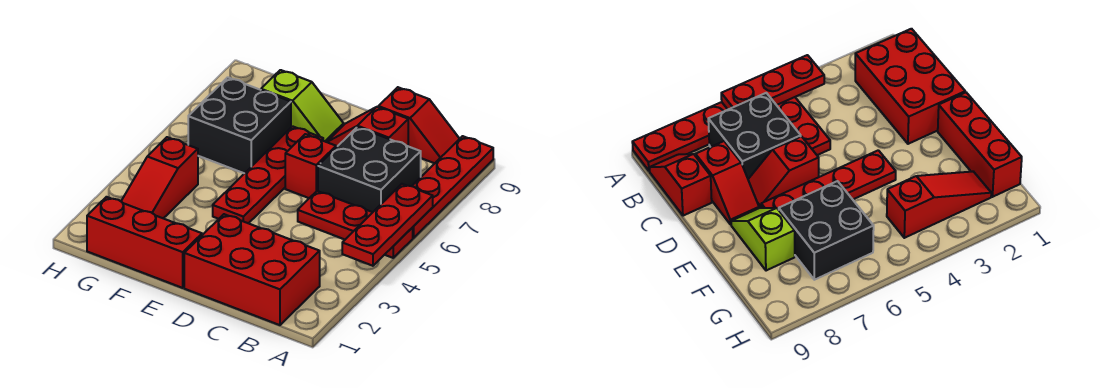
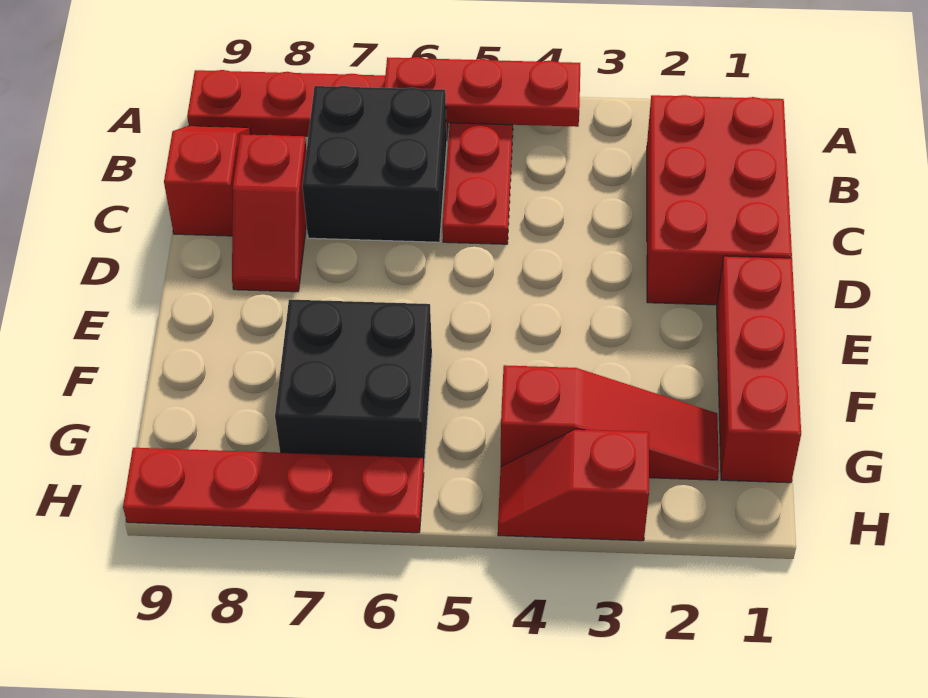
red 1x2 slope [285,134,337,198] -> red 1x2 slope moved to [498,429,649,541]
red 1x4 plate [213,126,323,223] -> red 1x4 plate moved to [123,448,424,533]
lime 1x2 slope [261,70,344,142] -> none

